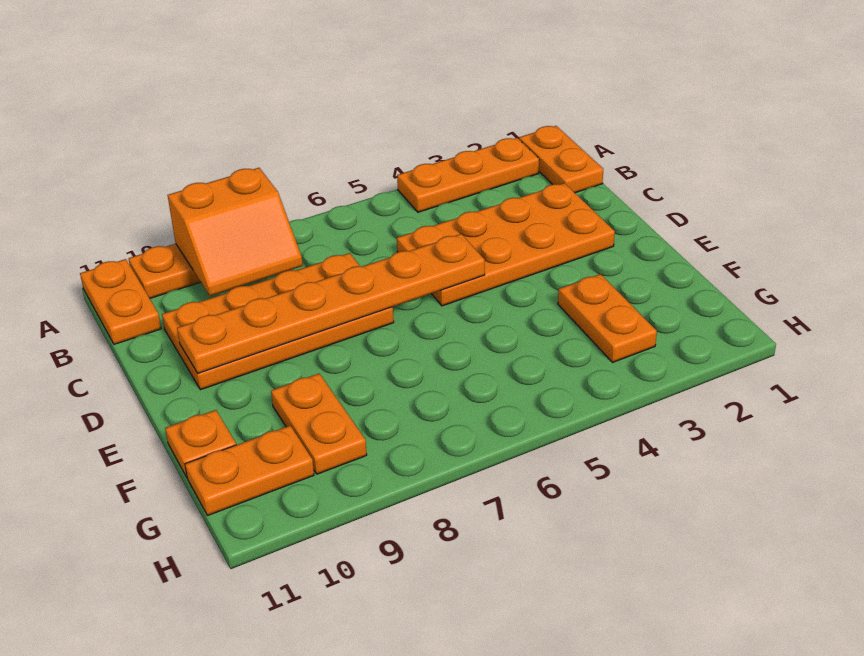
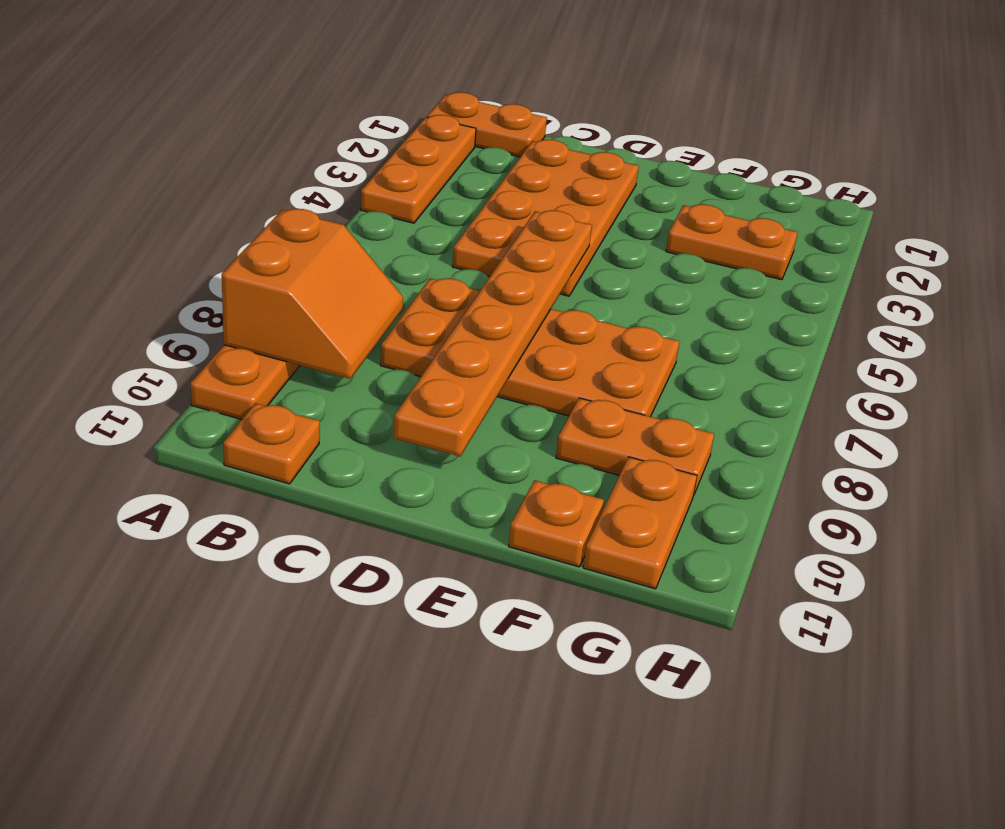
orange 1x2 plate [80,259,161,344] -> orange 1x1 plate [223,403,320,484]
orange 2x4 plate [162,253,394,390] -> orange 2x4 plate turned to [380,278,680,417]

